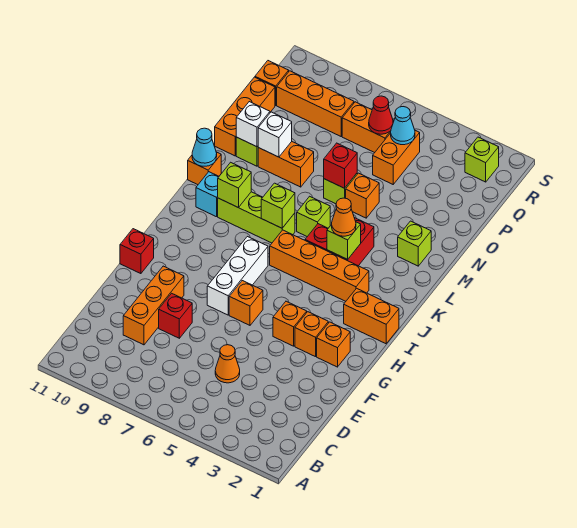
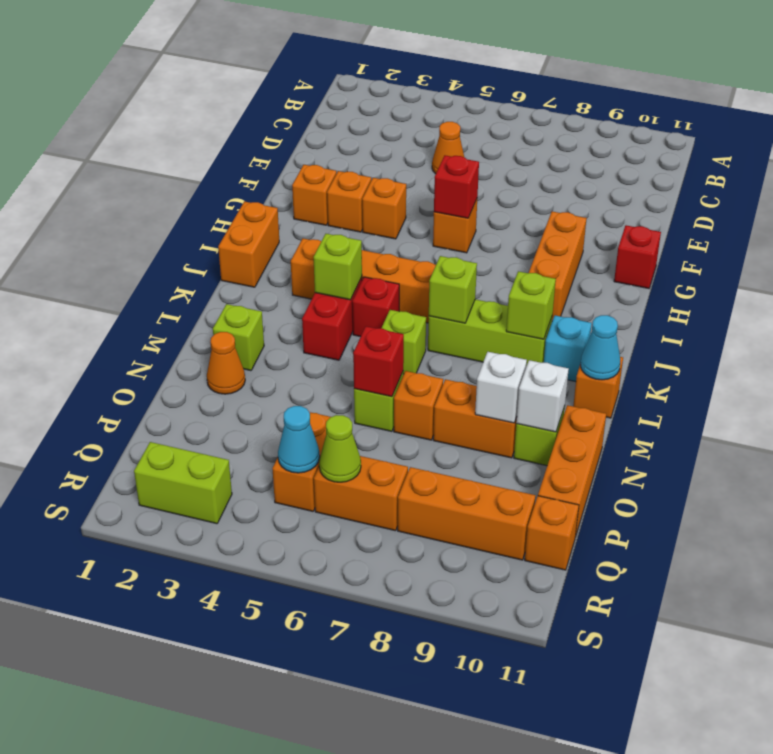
orange 1x3 brick [123,266,184,345] -> orange 1x3 brick moved to [529,211,587,321]
red 1x1 brick [159,293,192,338] -> red 1x1 brick moved to [434,155,479,218]
white 1x3 brick [207,237,268,315] -> none
orange 1x2 brick [344,288,399,344] -> orange 1x2 brick turned to [218,201,279,287]
orange 1x1 cone [332,198,356,236] -> orange 1x1 cone moved to [207,332,245,394]
orange 1x1 brick [346,173,379,218] -> orange 1x1 brick moved to [394,371,443,440]
red 1x1 cone [369,96,393,134] -> lime 1x1 cone [319,415,361,482]
lime 1x1 brick [465,137,499,182] -> lime 1x2 brick [134,442,232,524]

